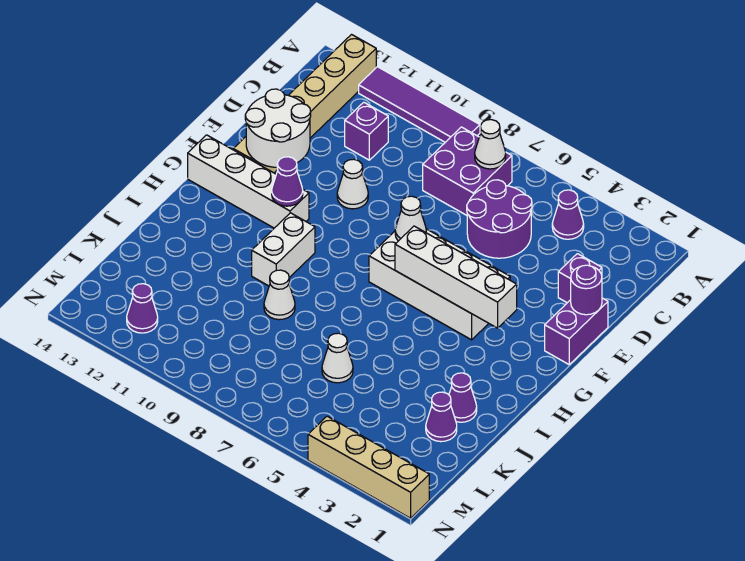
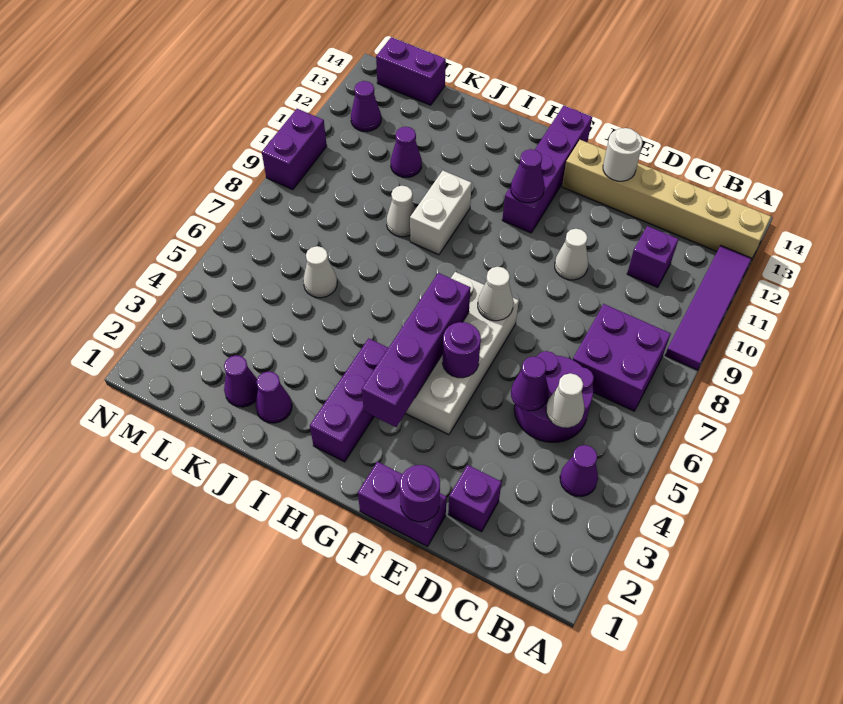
white 1x1 cone [475,120,506,169] -> white 1x1 cone moved to [546,373,584,428]
none -> purple 1x1 cone [511,356,549,411]
white 2x2 round brick [245,89,311,167] -> white 1x1 round brick [603,128,643,181]
none -> purple 1x1 round brick [442,322,481,378]
white 1x4 brick [395,226,517,328] -> purple 1x4 brick [362,273,471,427]
white 1x4 brick [188,135,309,228] -> purple 1x4 brick [502,106,592,233]
none -> purple 1x3 brick [310,338,388,462]
white 1x2 brick [252,213,315,286] -> white 1x2 brick turned to [410,171,472,255]
none -> purple 1x1 cone [391,127,422,177]
none -> purple 1x2 brick [376,37,446,105]
tan 1x4 brick [308,416,429,518] -> none
none -> purple 1x2 brick [262,109,327,190]

